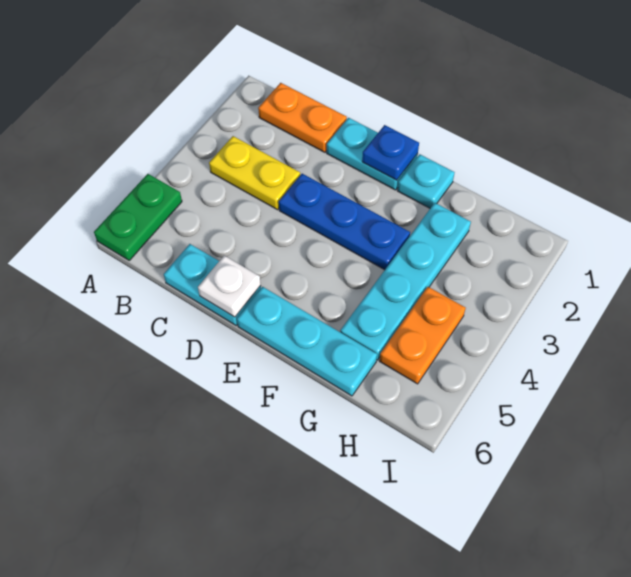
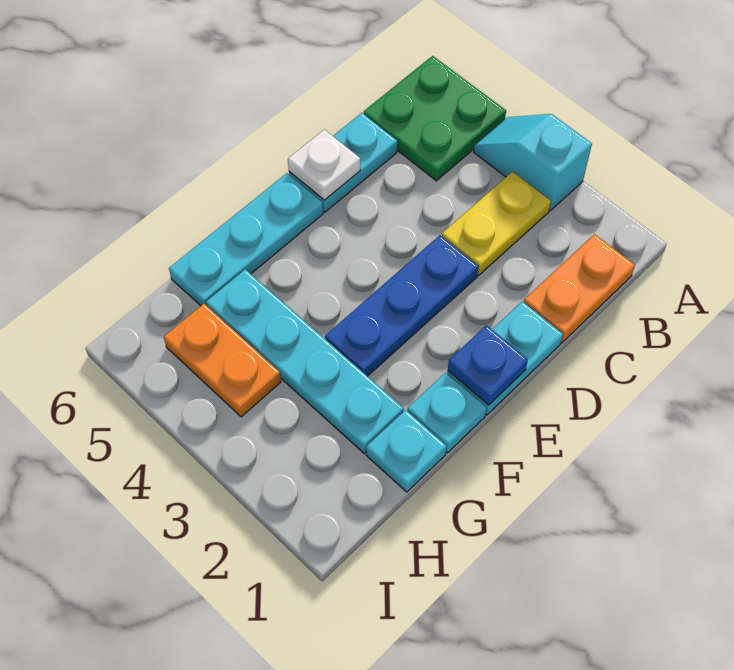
none -> cyan 1x2 slope [474,114,592,211]
green 1x2 plate [94,174,182,260] -> green 2x2 plate [364,56,506,181]
none -> cyan 1x1 plate [366,410,447,492]

